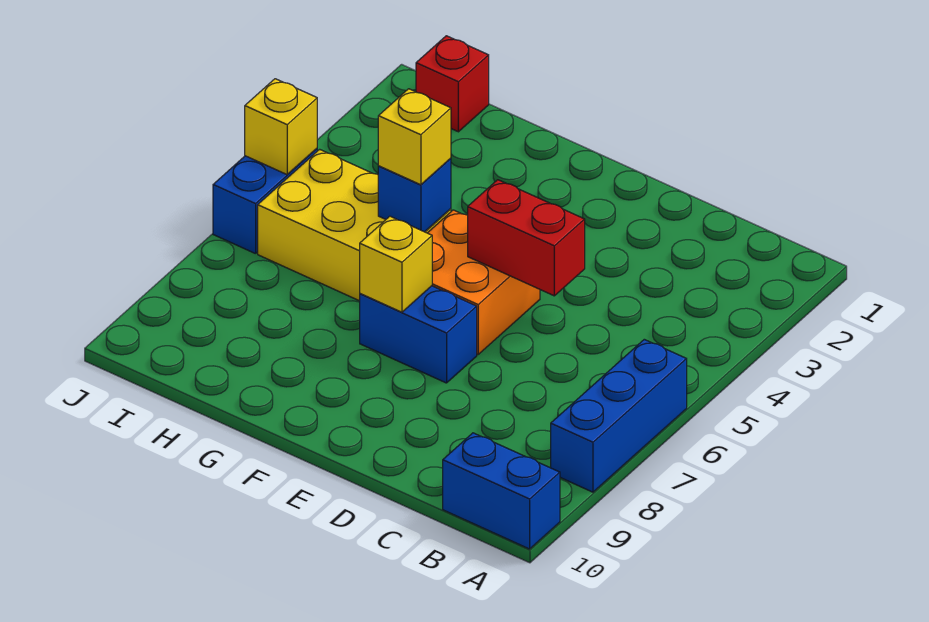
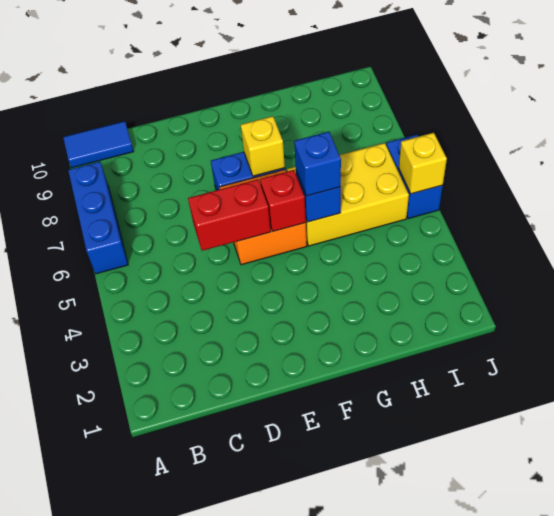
blue 1x2 brick [443,433,560,549] -> blue 1x2 tile [63,121,134,168]
yellow 1x1 brick [378,89,451,185] -> blue 1x1 brick [294,132,341,196]
red 1x1 brick [416,36,489,132] -> red 1x1 brick moved to [260,170,306,231]

